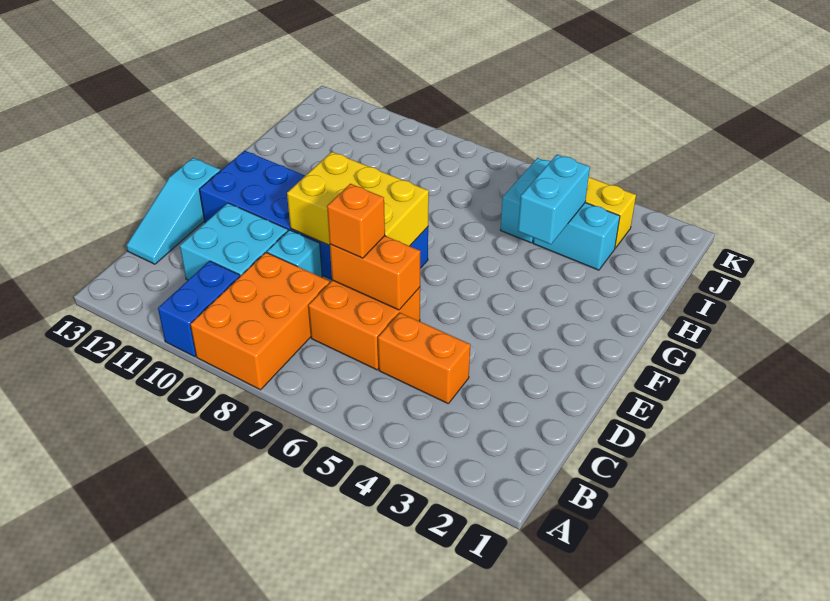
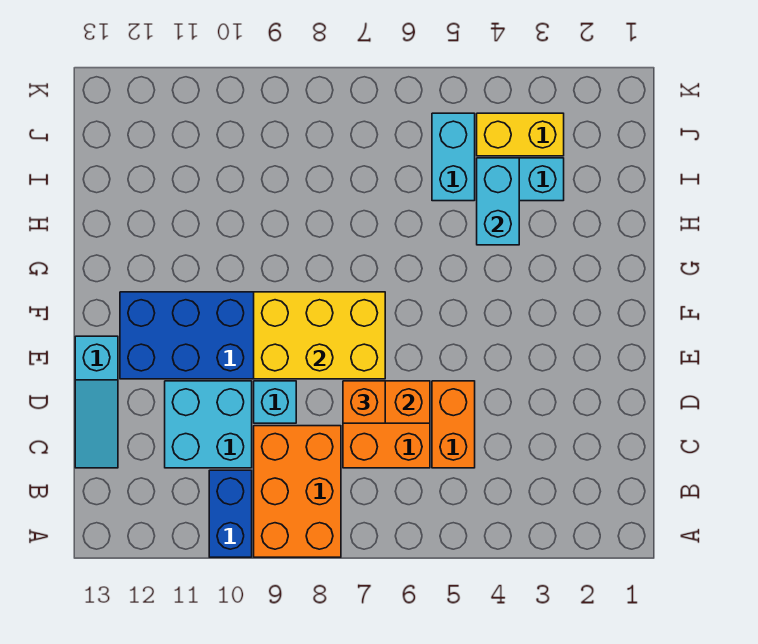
orange 1x2 brick [378,313,470,403] -> orange 1x2 brick turned to [432,381,475,468]

